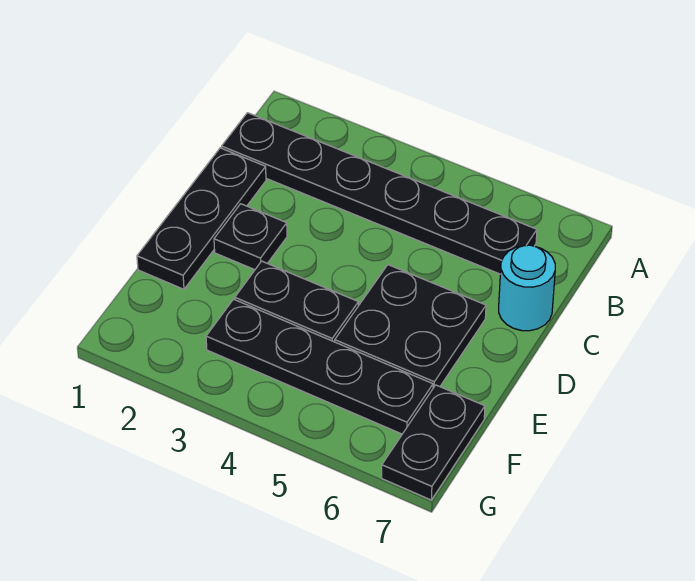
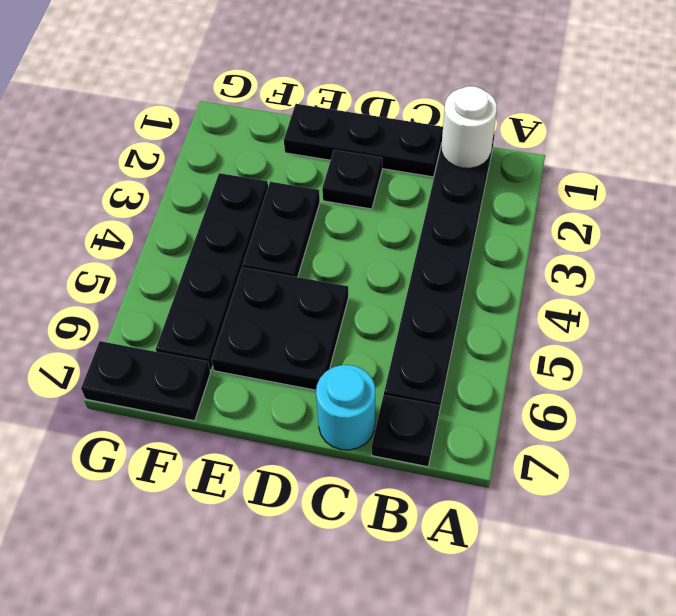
none -> white 1x1 round brick [441,86,497,168]
none -> black 1x1 plate [372,395,440,467]

